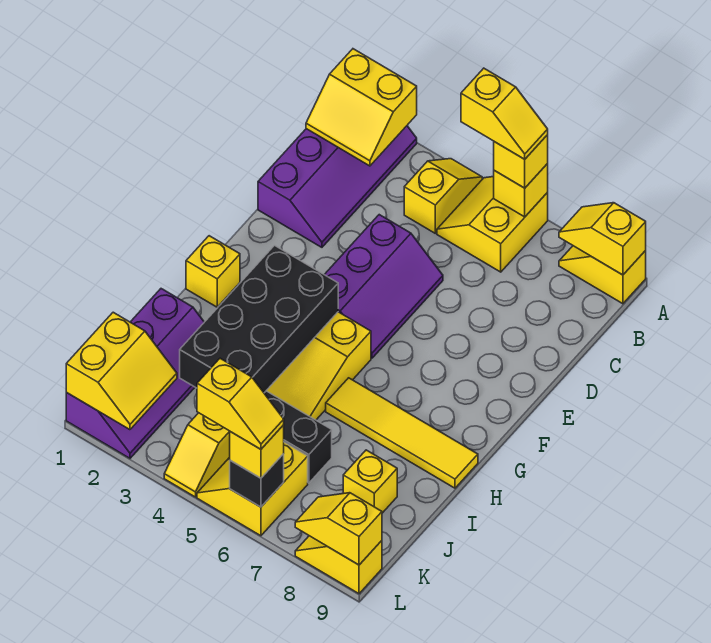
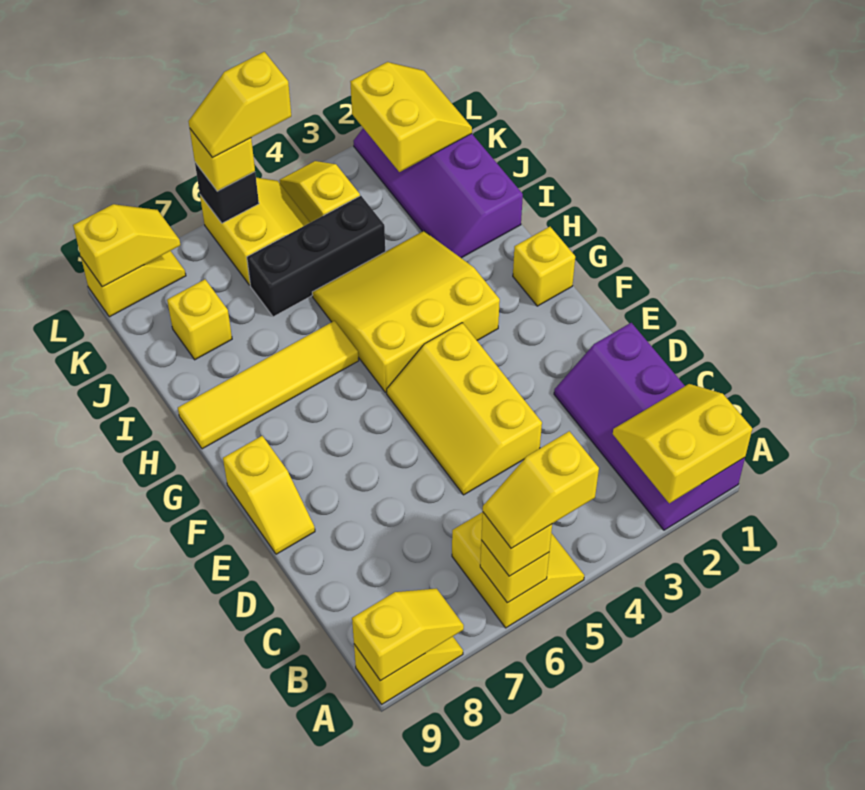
yellow 1x2 slope [404,159,482,233] -> yellow 1x2 slope moved to [223,436,315,554]
purple 2x3 slope [324,215,443,358] -> yellow 2x3 slope [387,323,542,495]
black 2x4 brick [180,246,338,393] -> none
yellow 2x2 slope [66,312,177,430] -> yellow 2x2 slope turned to [350,62,472,172]

